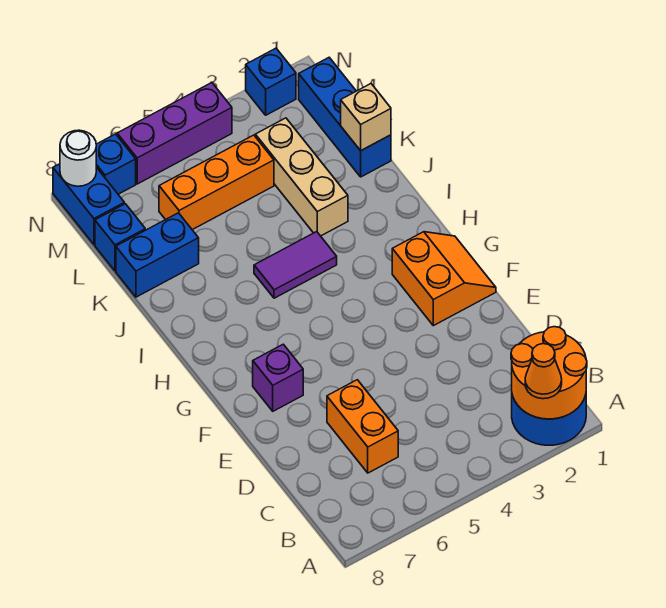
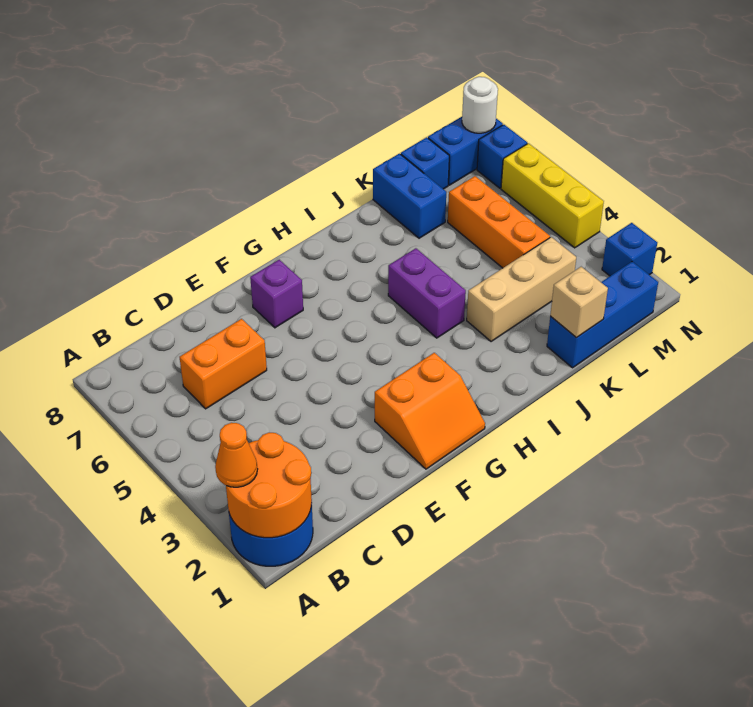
purple 1x2 tile [254,232,337,298] -> purple 1x2 brick [388,248,466,338]
purple 1x3 brick [117,83,232,184] -> yellow 1x3 brick [501,143,604,248]

